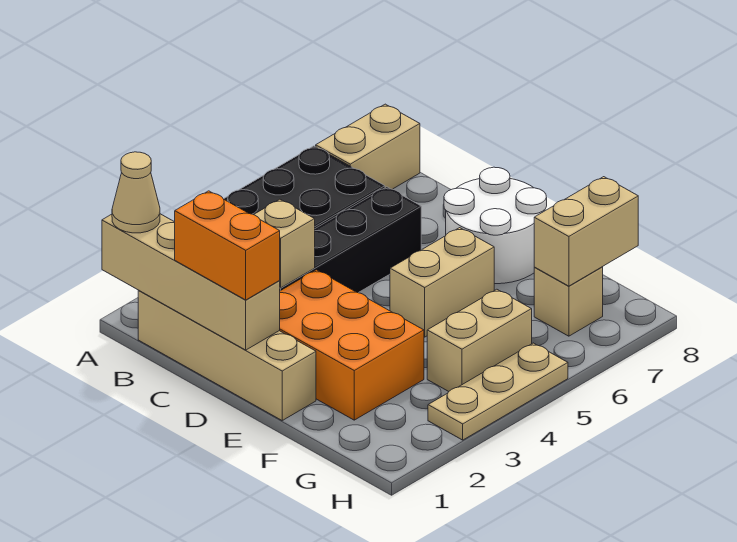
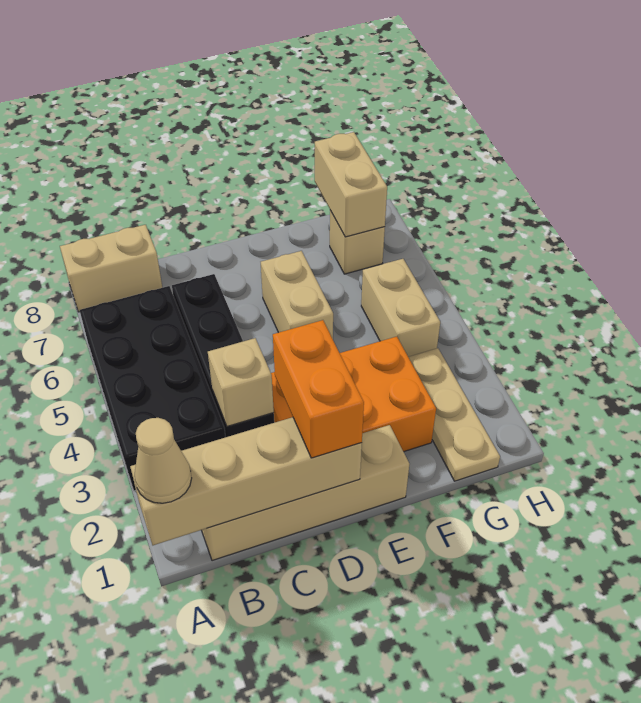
tan 1x2 brick [316,104,420,189] -> tan 1x2 brick turned to [60,225,162,312]
orange 1x2 brick [175,191,280,300] -> orange 1x2 brick turned to [273,320,364,458]
white 2x2 round brick [444,167,547,284] -> none
tan 1x3 plate [428,343,568,440] -> tan 1x3 plate moved to [409,348,500,481]

